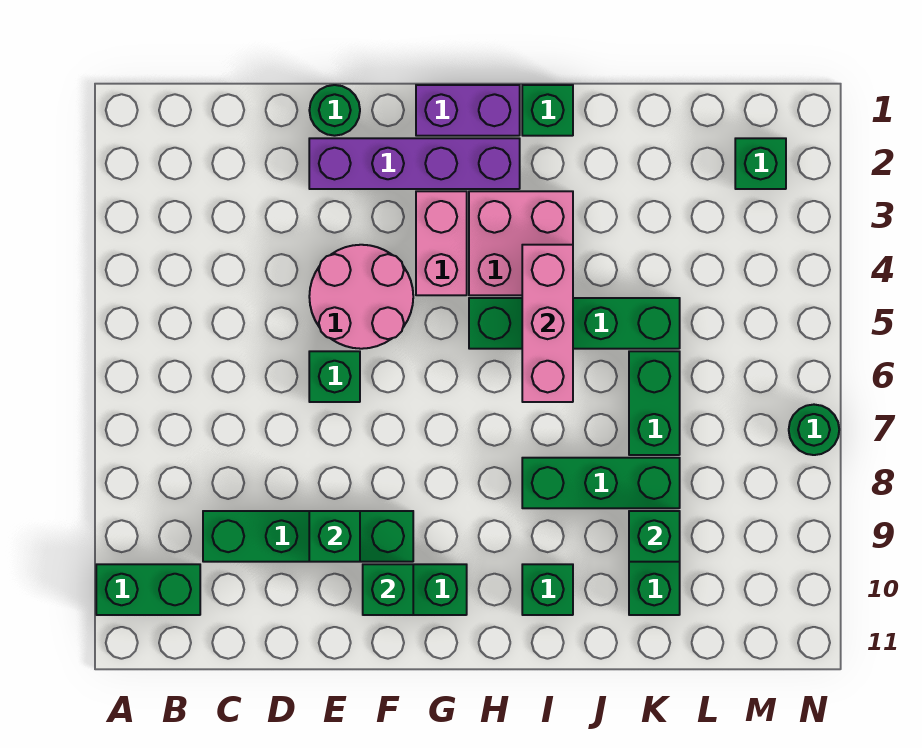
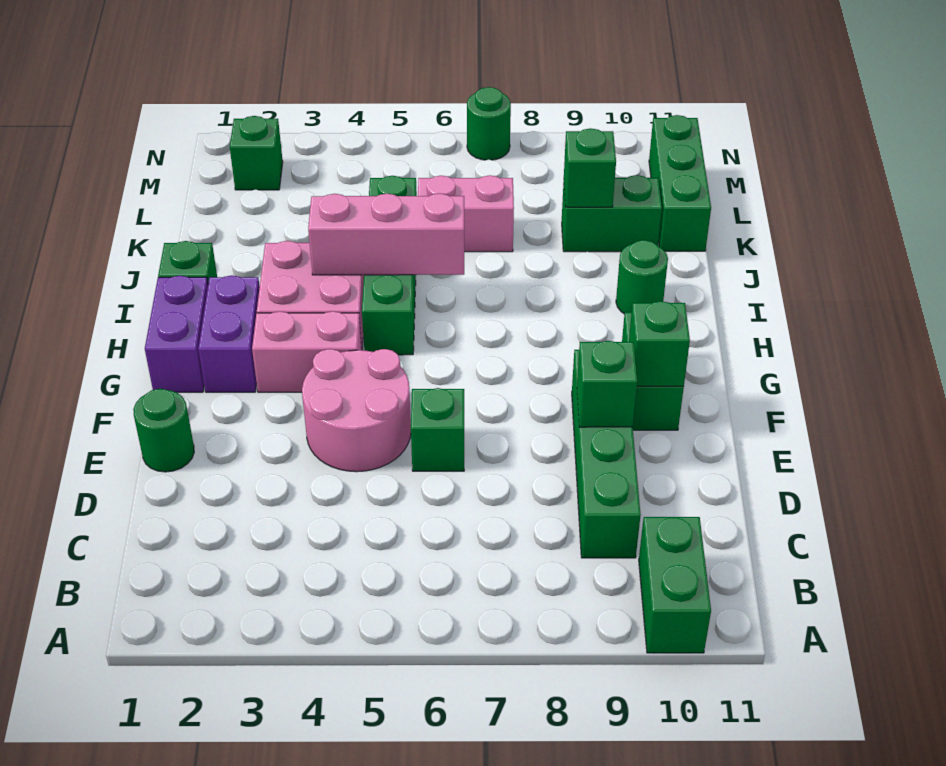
purple 1x4 brick [309,138,520,189] -> purple 1x2 brick [198,275,260,392]
green 1x3 brick [522,458,680,508] -> green 1x3 brick moved to [649,115,711,251]
green 1x1 brick [522,564,573,615] -> green 1x1 round brick [616,240,668,314]
green 1x2 brick [629,351,680,455] -> pink 1x2 brick [418,175,514,252]

